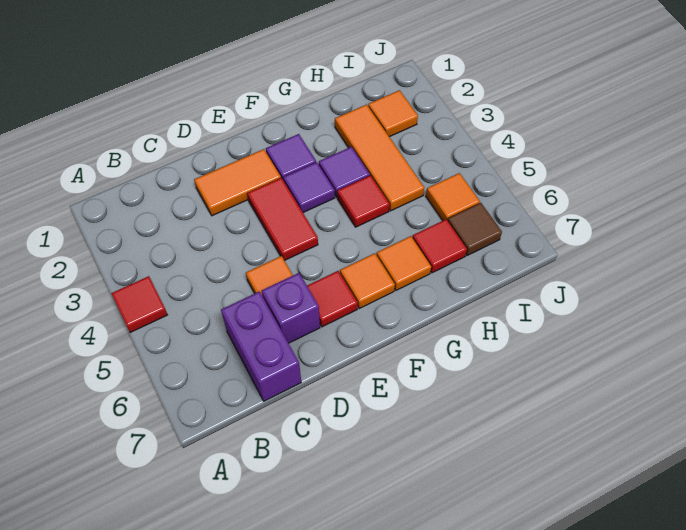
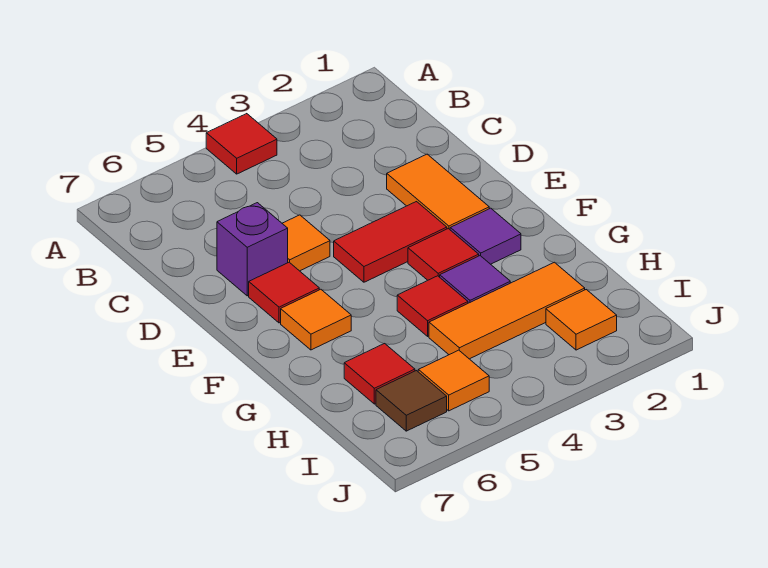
purple 1x2 brick [221,292,301,401] -> none
purple 1x1 tile [283,162,335,213] -> red 1x1 tile [408,229,479,280]
orange 1x1 tile [377,236,431,290] -> none

